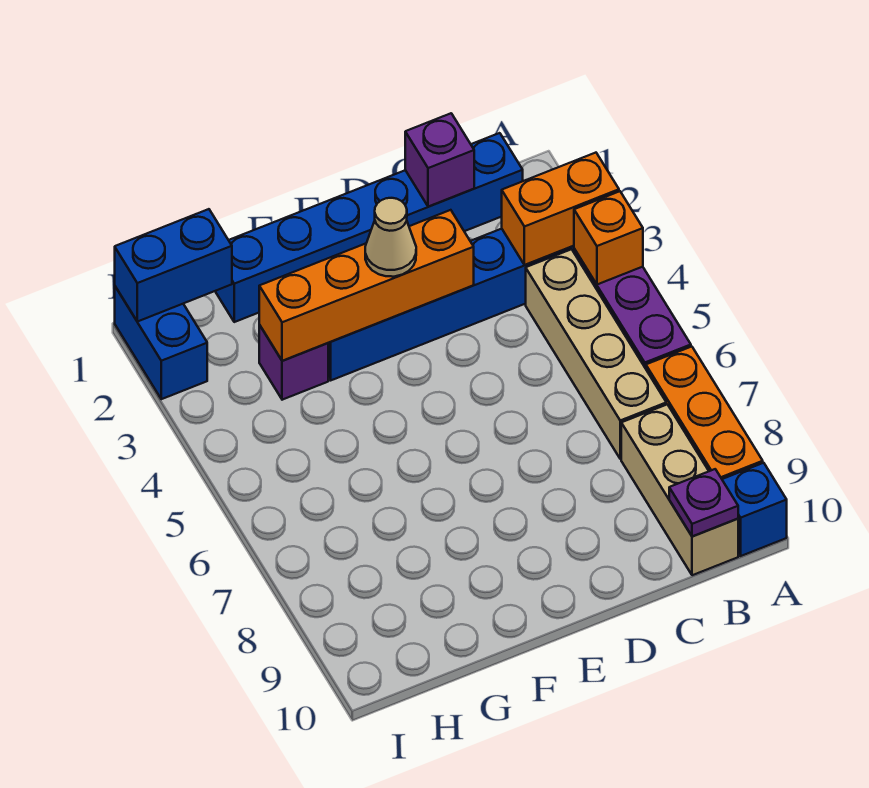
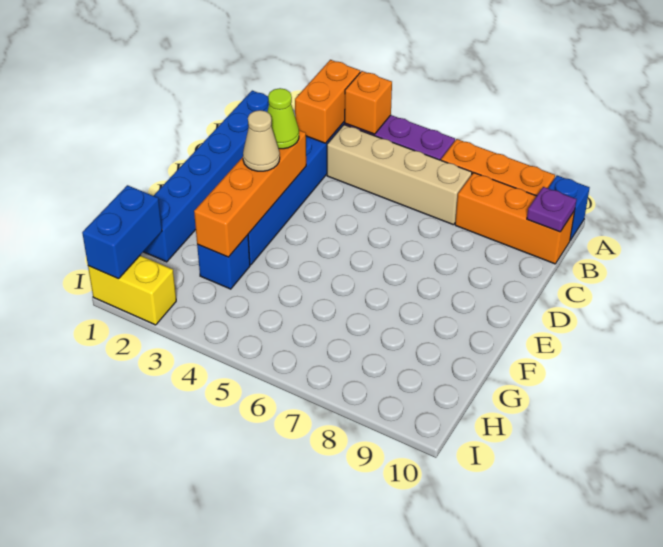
tan 1x3 brick [621,404,738,575] -> orange 1x3 brick [455,173,575,264]
purple 1x1 brick [405,113,474,207] -> none
none -> lime 1x1 cone [267,88,299,149]
purple 1x1 brick [259,325,328,400] -> blue 1x1 brick [197,235,250,289]
blue 1x2 brick [115,287,207,399] -> yellow 1x2 brick [88,256,176,325]

